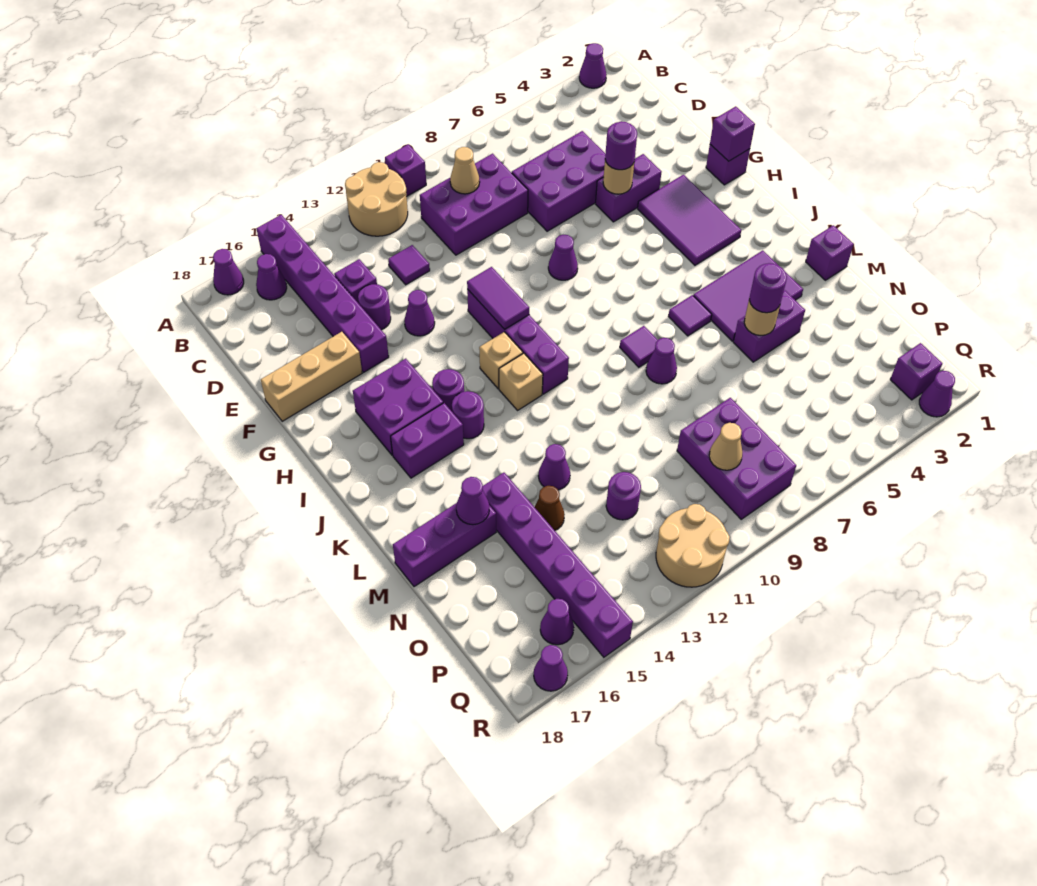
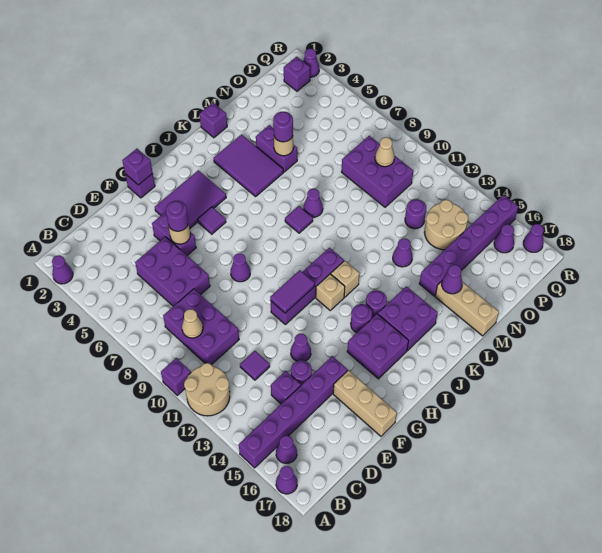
purple 1x2 brick [391,403,464,478] -> purple 2x2 brick [378,286,438,350]
purple 1x1 tile [668,295,712,336] -> purple 1x1 tile moved to [198,207,226,234]
purple 1x3 brick [393,503,496,587] -> tan 1x3 brick [435,281,499,336]
brown 1x1 cone [535,486,565,530] -> none
purple 2x3 brick [677,398,796,519] -> purple 2x3 brick turned to [342,136,413,207]
tan 2x2 round brick [656,504,730,587] -> tan 2x2 round brick moved to [424,200,468,250]

